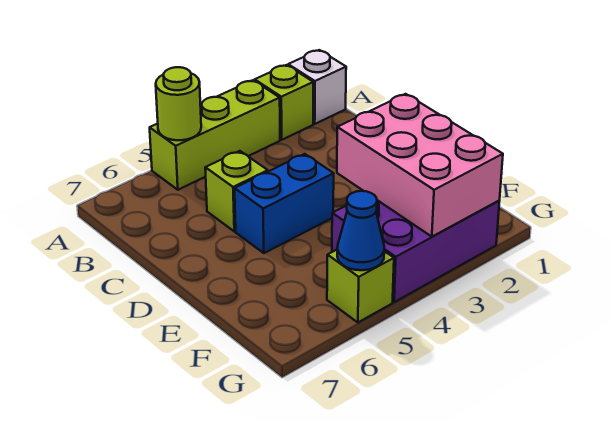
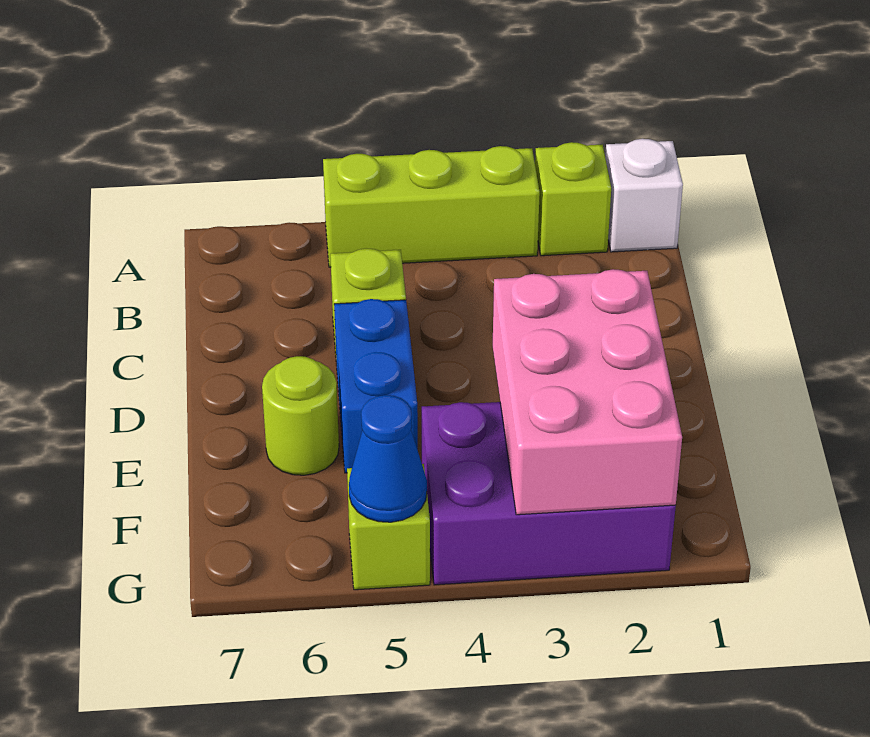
lime 1x1 round brick [156,67,201,140] -> lime 1x1 round brick moved to [262,356,339,475]
blue 1x2 brick [235,154,334,253] -> blue 1x2 brick turned to [334,299,418,473]

